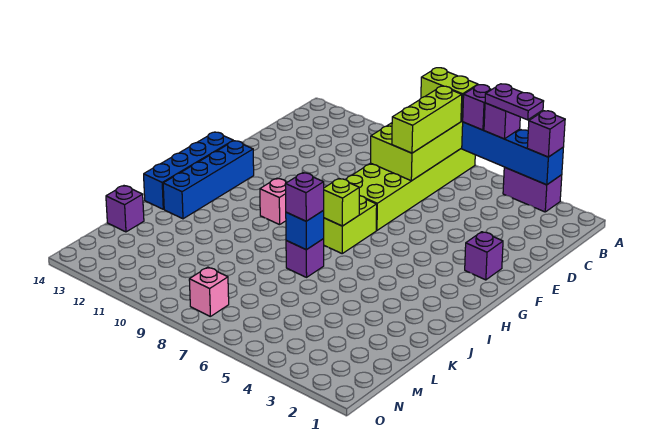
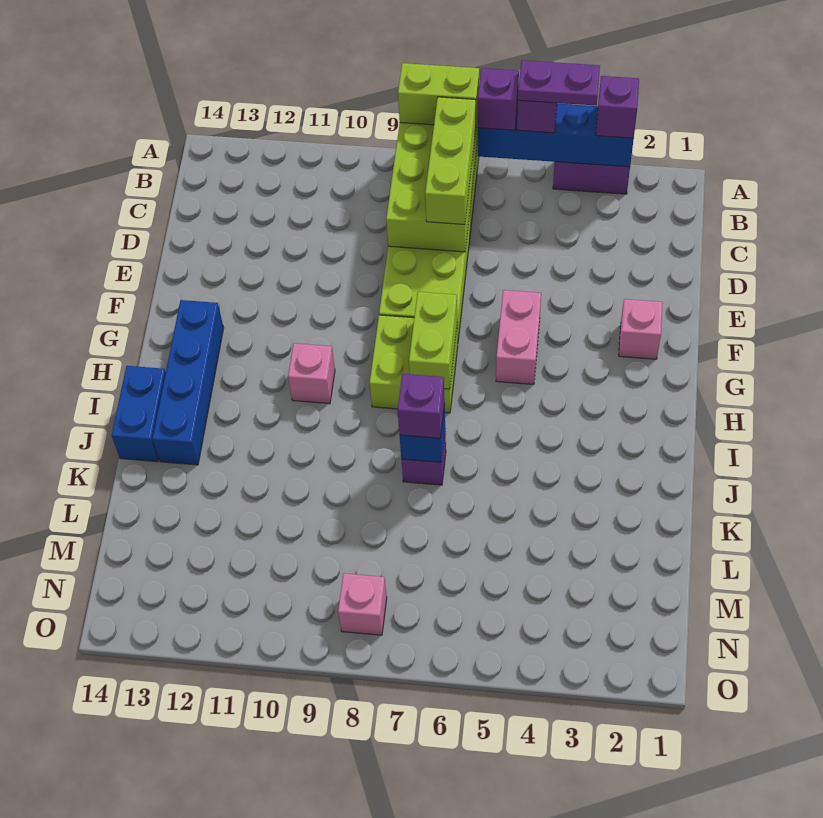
purple 1x1 brick [465,232,503,280] -> pink 1x1 brick [619,299,663,359]
none -> pink 1x2 brick [496,290,541,384]
blue 1x4 brick [144,132,233,209] -> blue 1x2 brick [112,366,166,462]
lime 1x1 brick [324,179,359,226] -> lime 1x2 brick [409,292,457,389]
purple 1x1 brick [106,186,144,232] -> none

